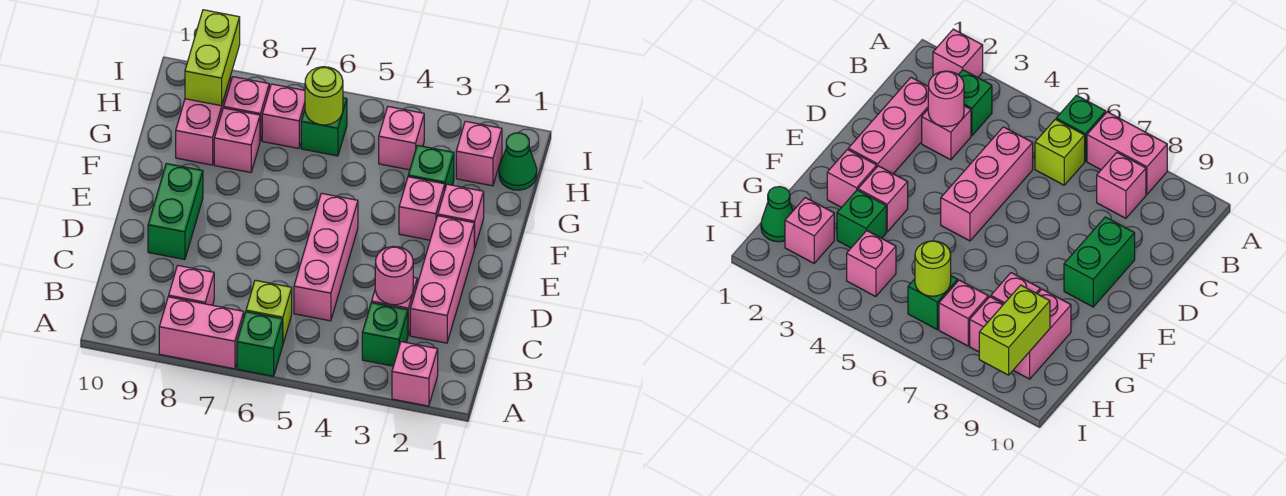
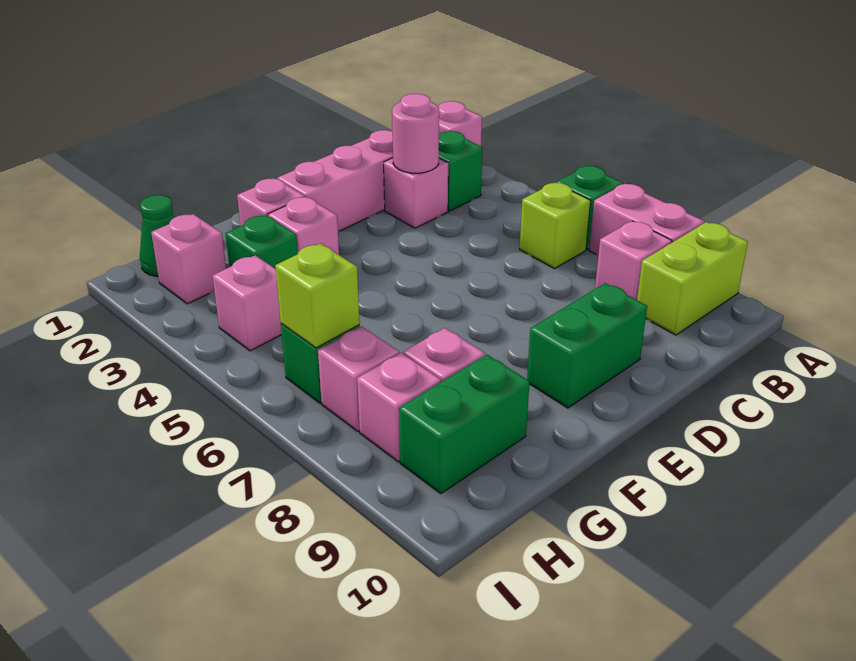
pink 1x3 brick [294,193,358,321] -> none
pink 1x2 brick [176,77,231,165] -> green 1x2 brick [399,355,529,494]
lime 1x1 round brick [305,67,343,125] -> lime 1x1 brick [275,244,360,348]
lime 1x2 brick [185,10,240,106] -> lime 1x2 brick moved to [637,222,748,335]

